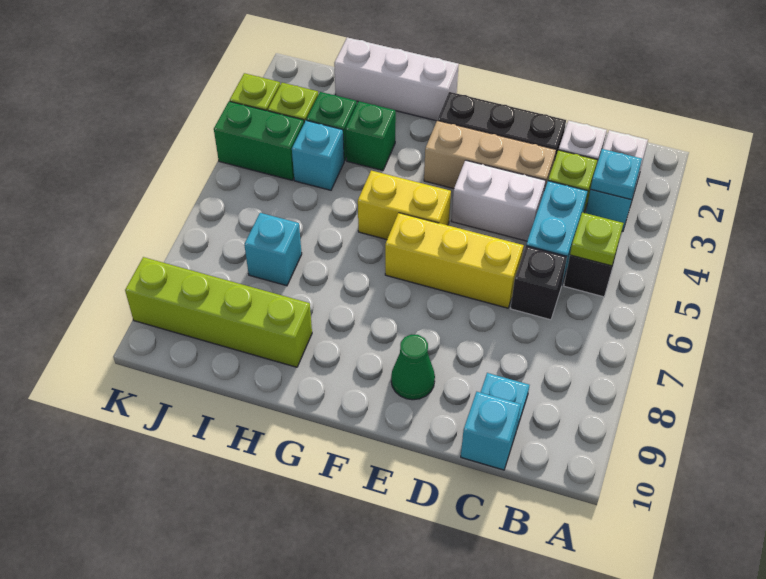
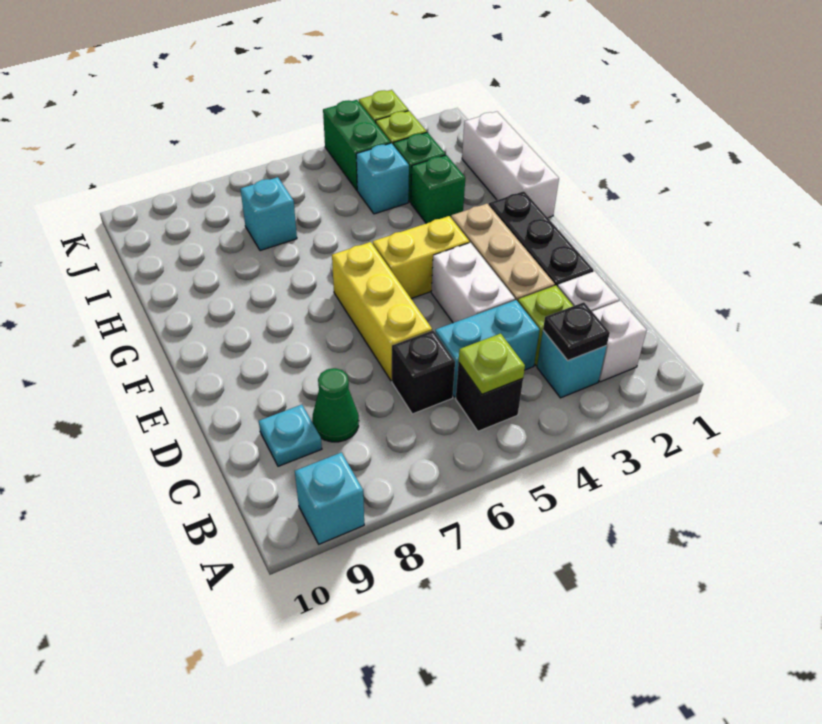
cyan 1x1 plate [591,149,642,199] -> black 1x1 plate [543,302,610,360]
cyan 1x1 brick [461,392,521,470] -> cyan 1x1 brick moved to [295,452,364,544]
green 1x1 cone [391,335,435,400] -> green 1x1 cone moved to [312,368,359,442]
yellow 1x2 brick [358,171,451,240] -> yellow 1x2 brick turned to [373,216,470,299]
lime 1x4 brick [125,257,312,367] -> none

